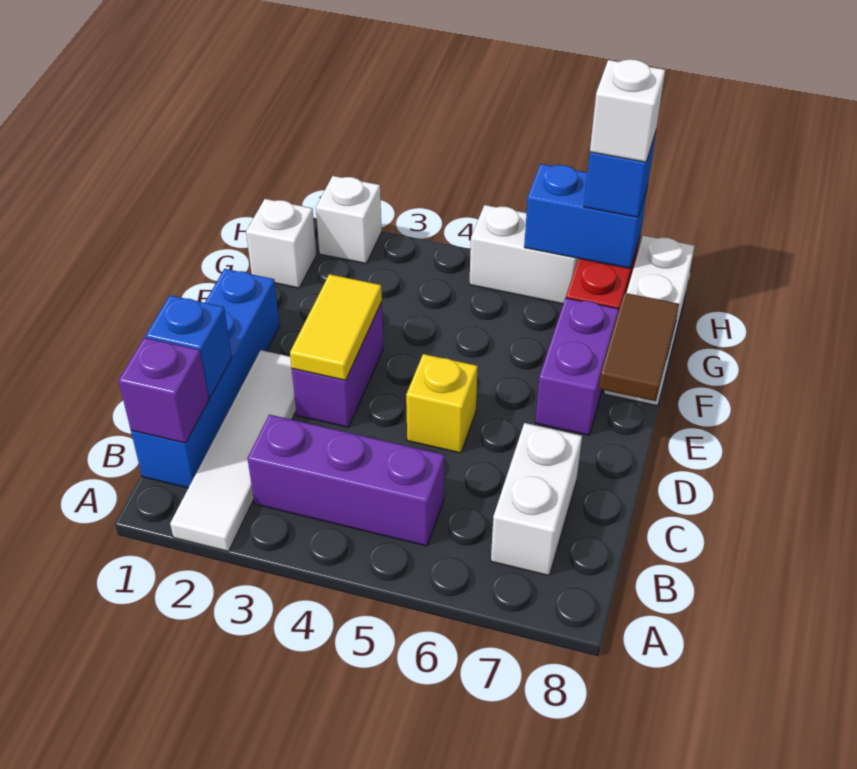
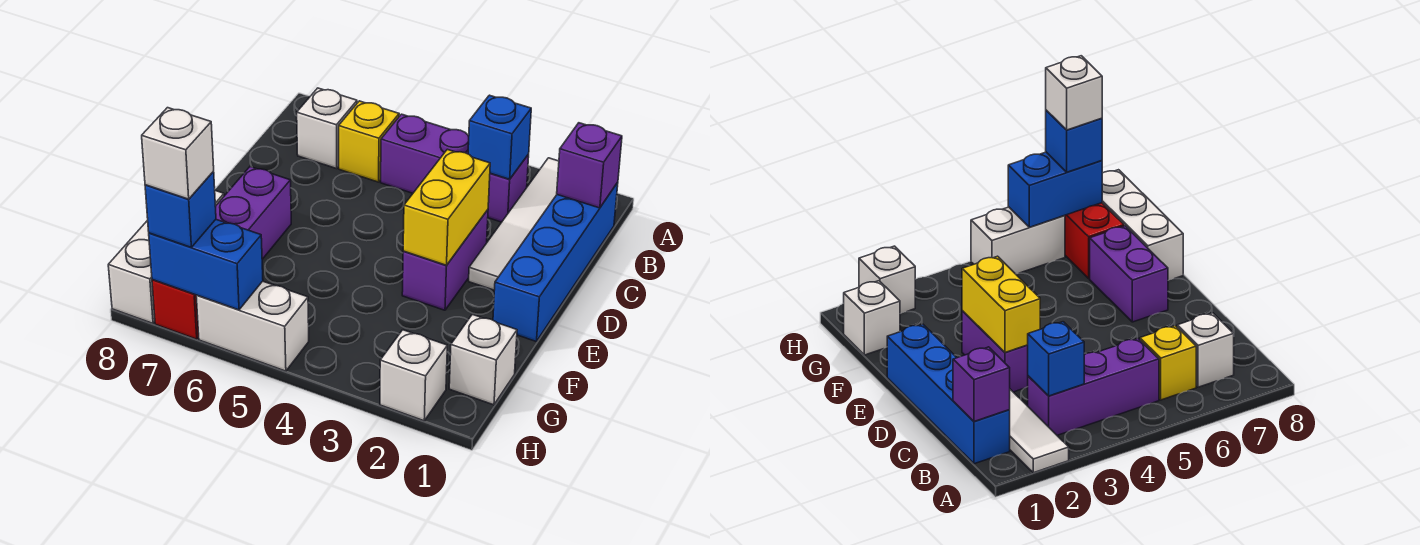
white 1x2 brick [491,423,582,576] -> white 1x1 brick [297,88,357,169]
blue 1x1 brick [146,295,232,398] -> blue 1x1 brick moved to [468,95,531,179]
yellow 1x2 tile [290,274,382,380] -> yellow 1x2 brick [403,149,490,265]
yellow 1x1 brick [406,354,478,453] -> yellow 1x1 brick moved to [339,101,399,182]
brown 1x2 tile [599,293,679,401] -> none

